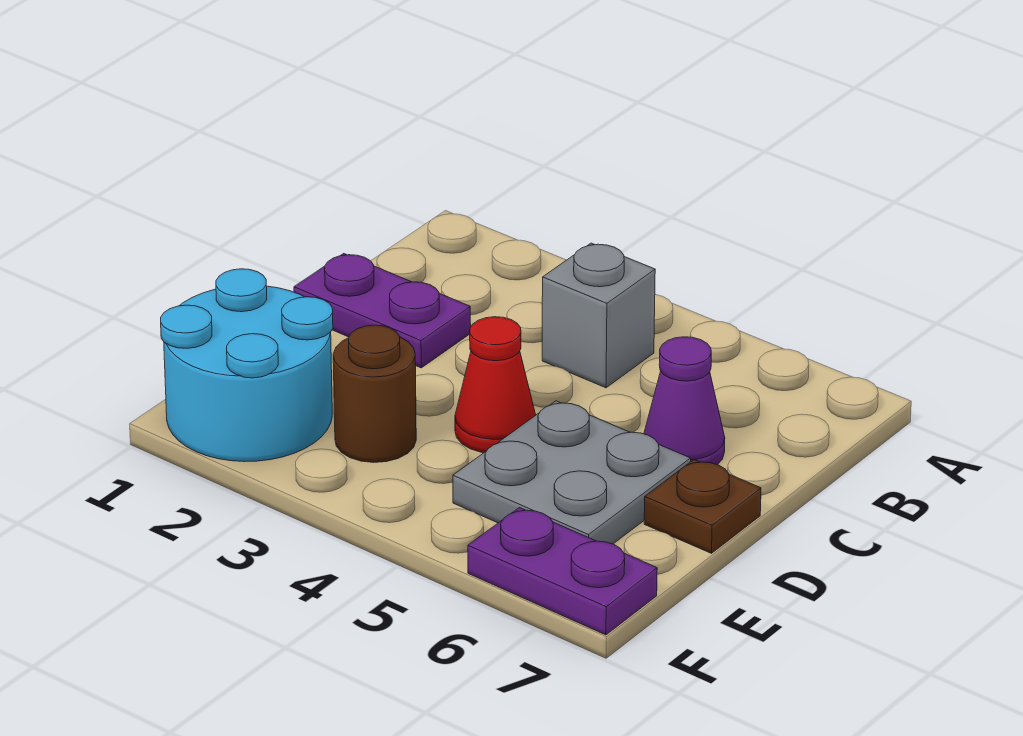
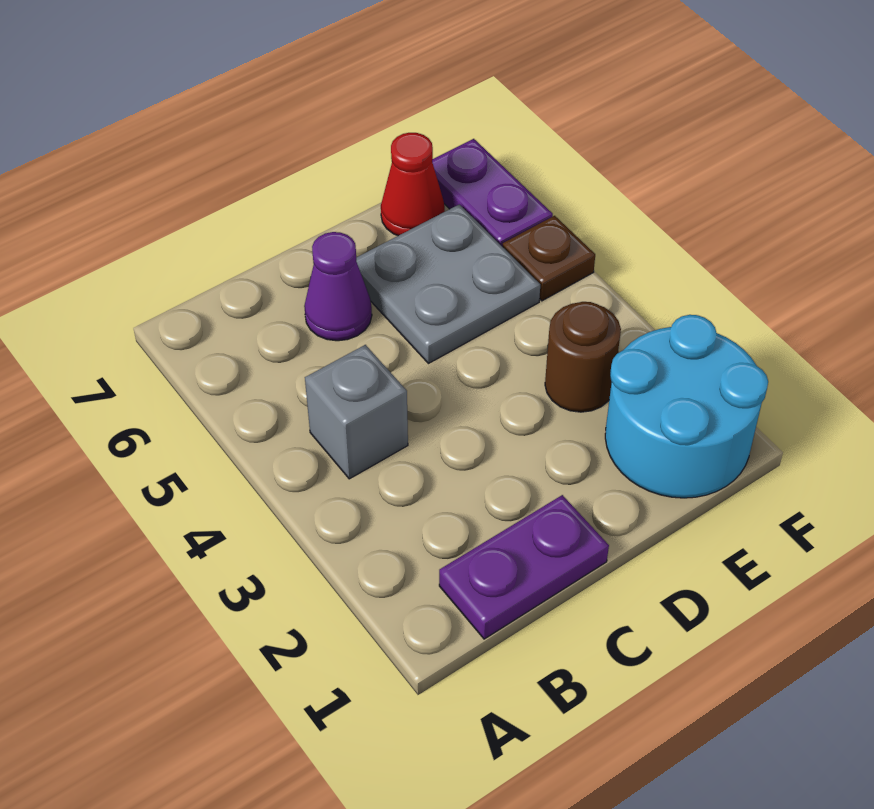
purple 1x2 plate [294,254,471,368] -> purple 1x2 plate turned to [439,495,609,639]
red 1x1 cone [455,317,536,453] -> red 1x1 cone moved to [381,133,445,236]
brown 1x1 plate [644,459,761,553] -> brown 1x1 plate moved to [503,216,595,301]

